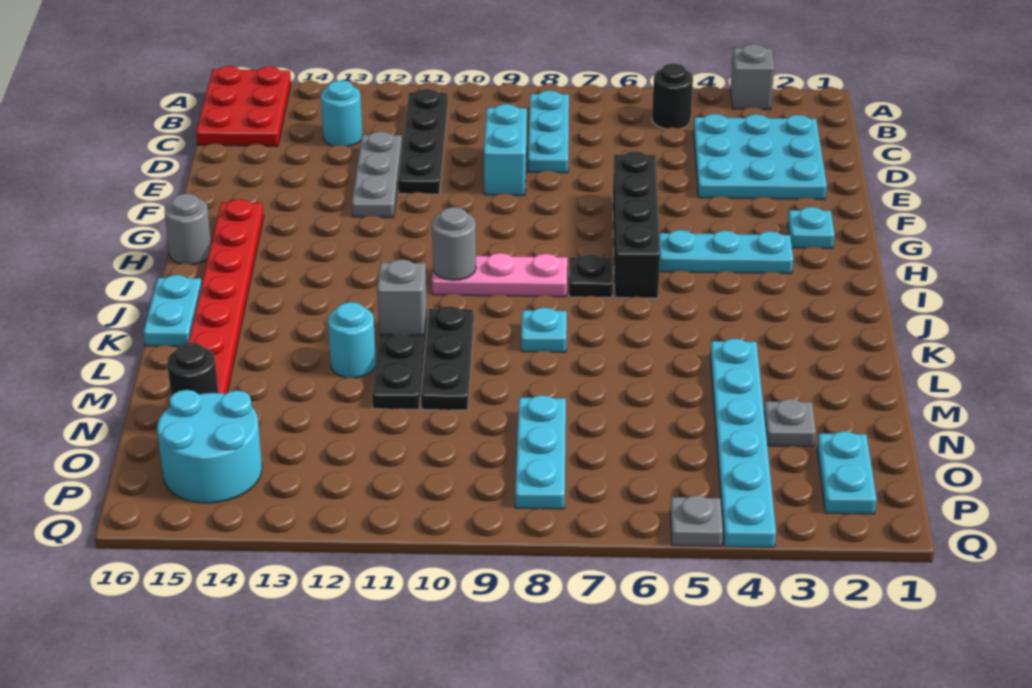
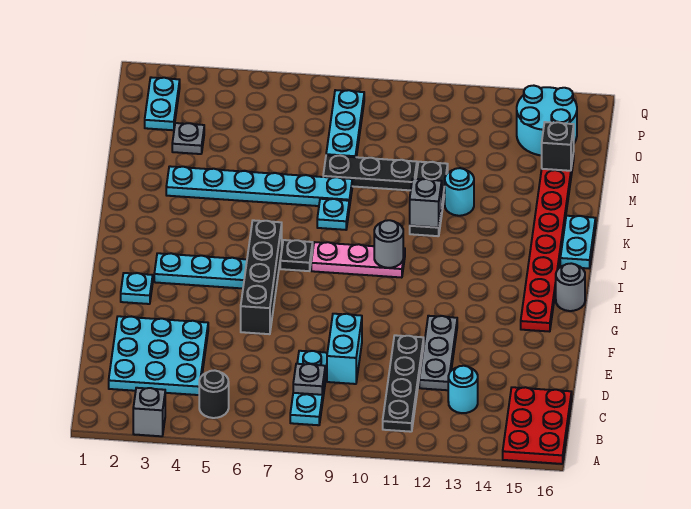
black 1x3 plate [421,306,474,410] -> black 1x3 plate turned to [323,155,417,190]
cyan 1x6 plate [710,339,776,547] -> cyan 1x6 plate turned to [166,166,352,208]
black 1x1 round brick [167,343,219,396] -> black 1x1 brick [542,122,574,171]
grey 1x1 plate [670,495,723,547] -> grey 1x1 plate moved to [293,364,325,395]

